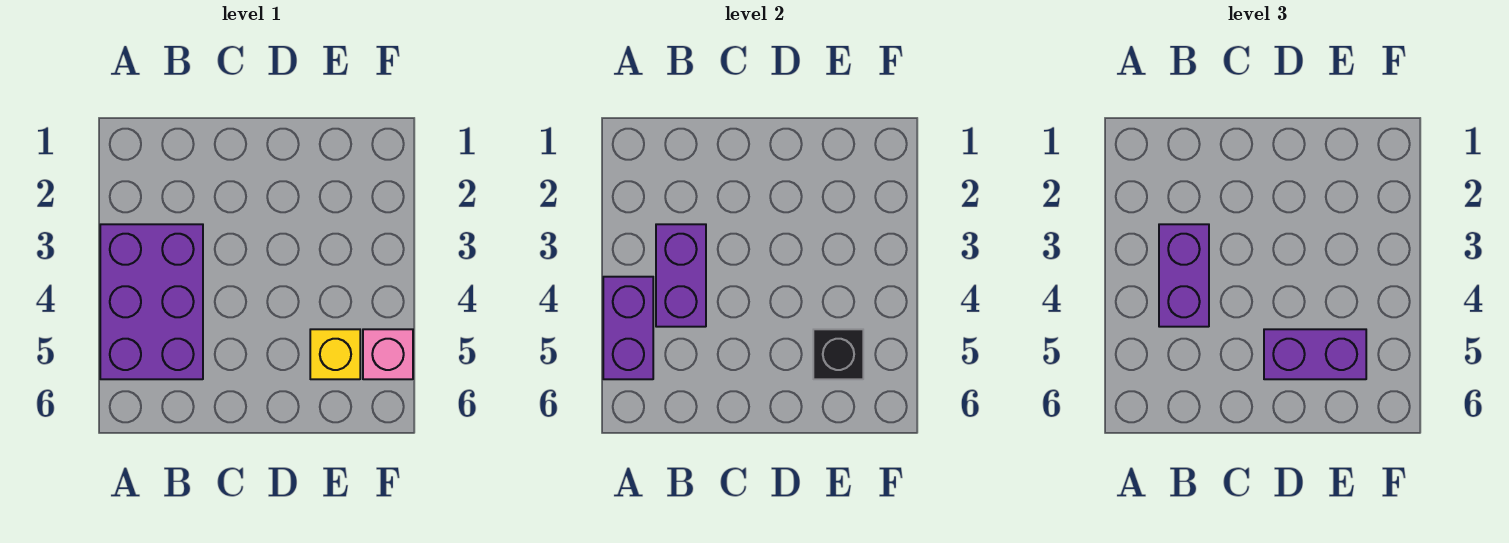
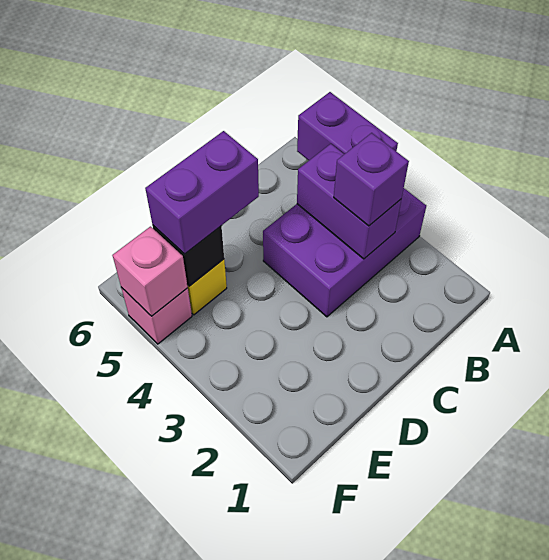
purple 2x3 brick [100,224,203,379] -> purple 2x3 brick turned to [263,189,426,317]
purple 1x2 brick [1159,224,1209,327] -> purple 1x1 brick [334,133,409,226]
none -> pink 1x1 brick [112,227,188,316]

